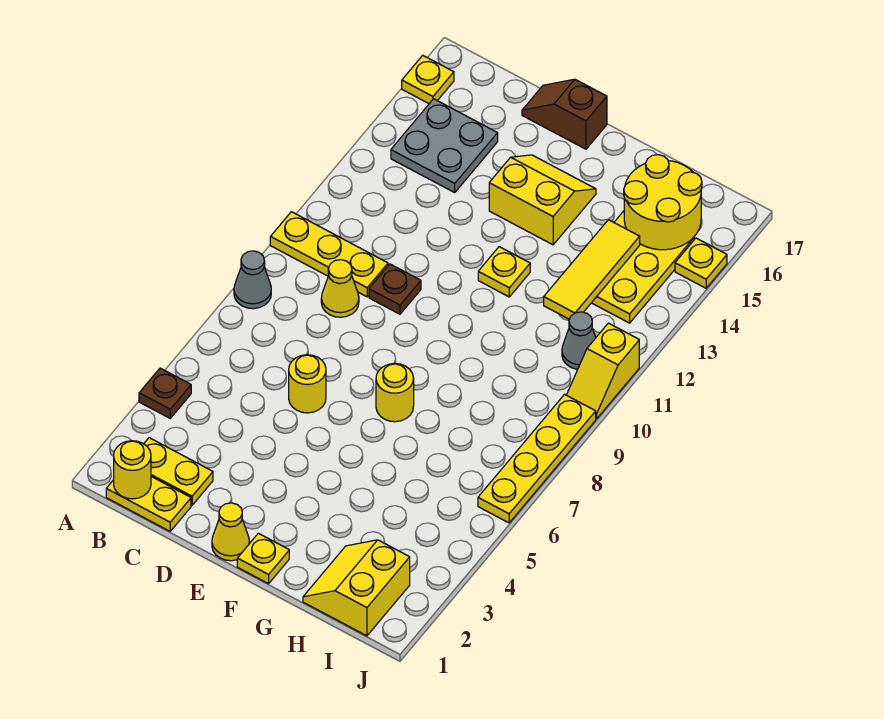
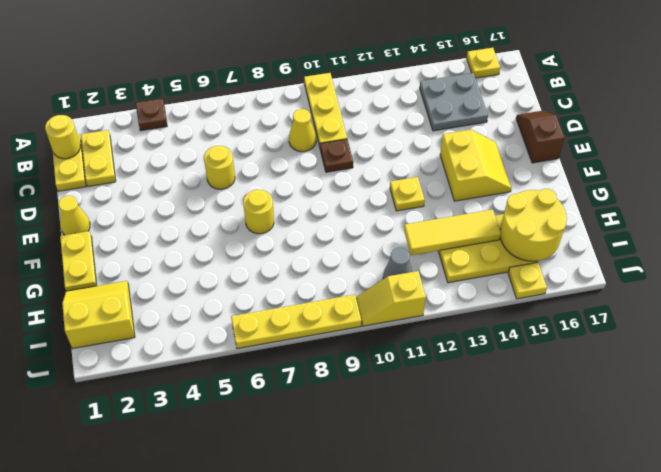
grey 1x1 cone [234,251,271,309] -> none
yellow 1x1 plate [237,533,289,584] -> yellow 1x2 plate [60,231,97,291]

